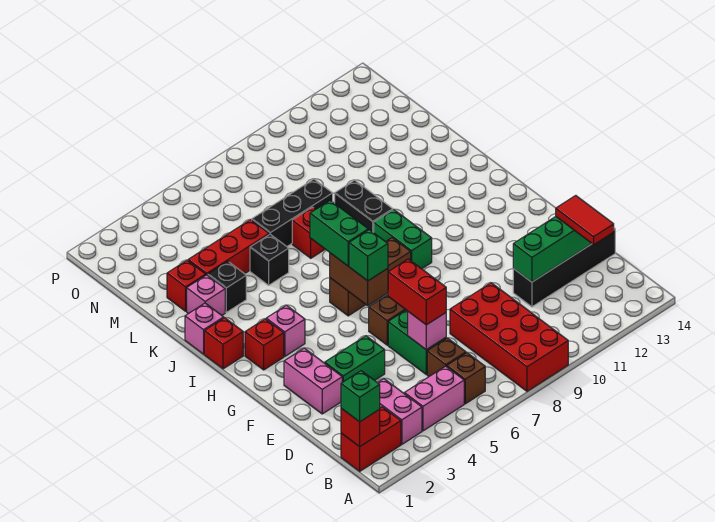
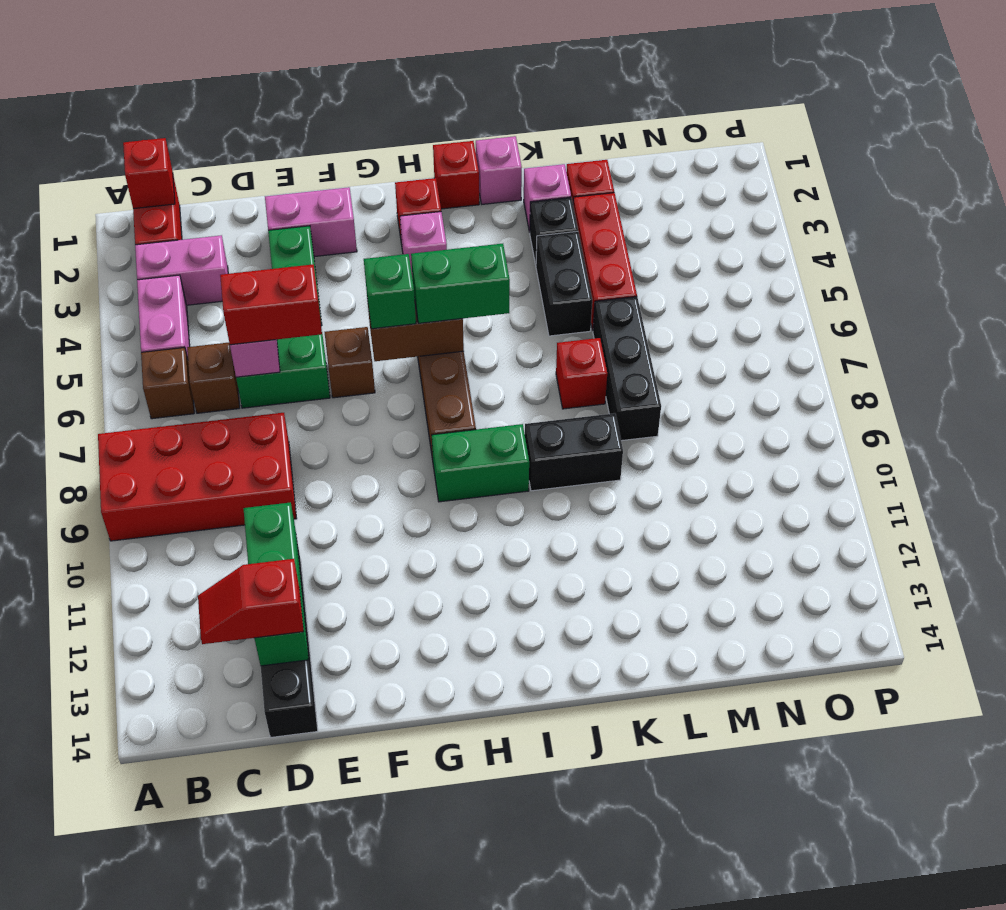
green 1x1 brick [341,371,380,422] -> none
red 1x2 tile [556,196,614,244] -> red 1x2 slope [198,559,304,644]
black 1x1 brick [250,234,289,285] -> black 1x2 brick [536,231,592,336]

